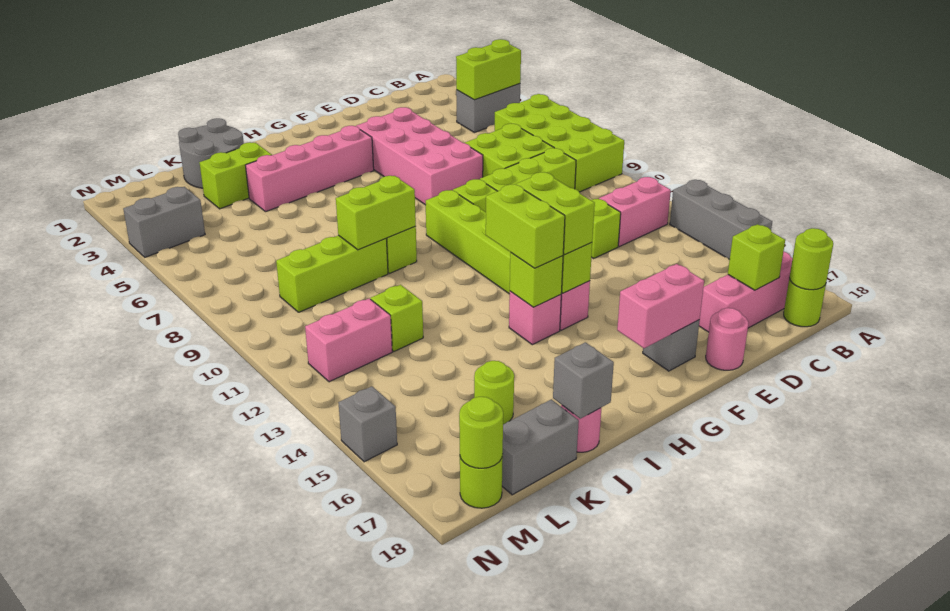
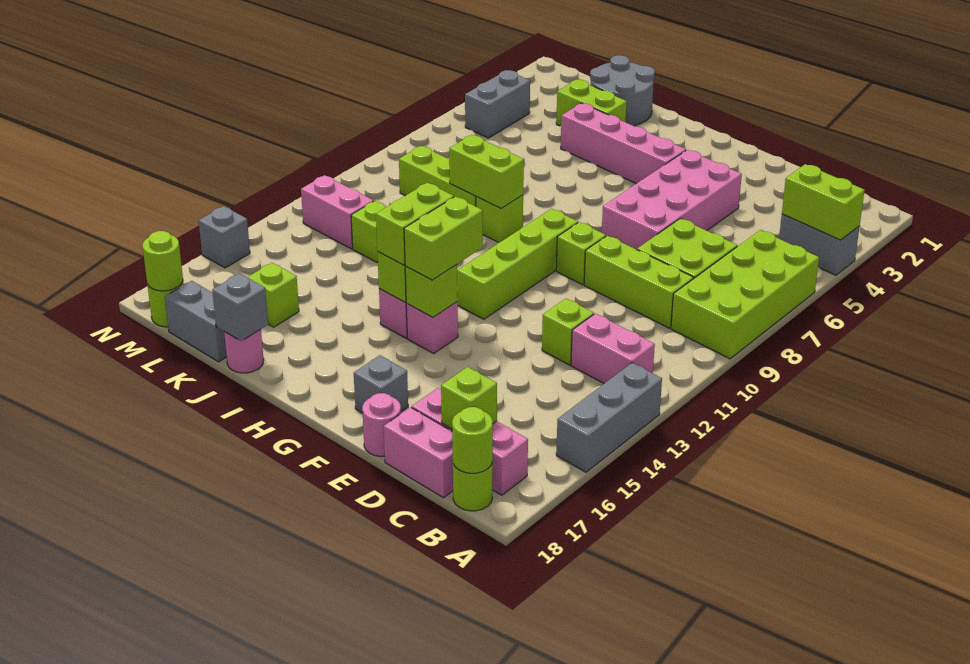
pink 1x2 brick [617,264,704,348] -> pink 1x2 brick moved to [384,407,453,498]
lime 1x1 round brick [474,361,514,424] -> lime 1x1 brick [248,263,299,327]
grey 1x2 brick [123,187,205,257] -> grey 1x2 brick turned to [465,70,530,138]

